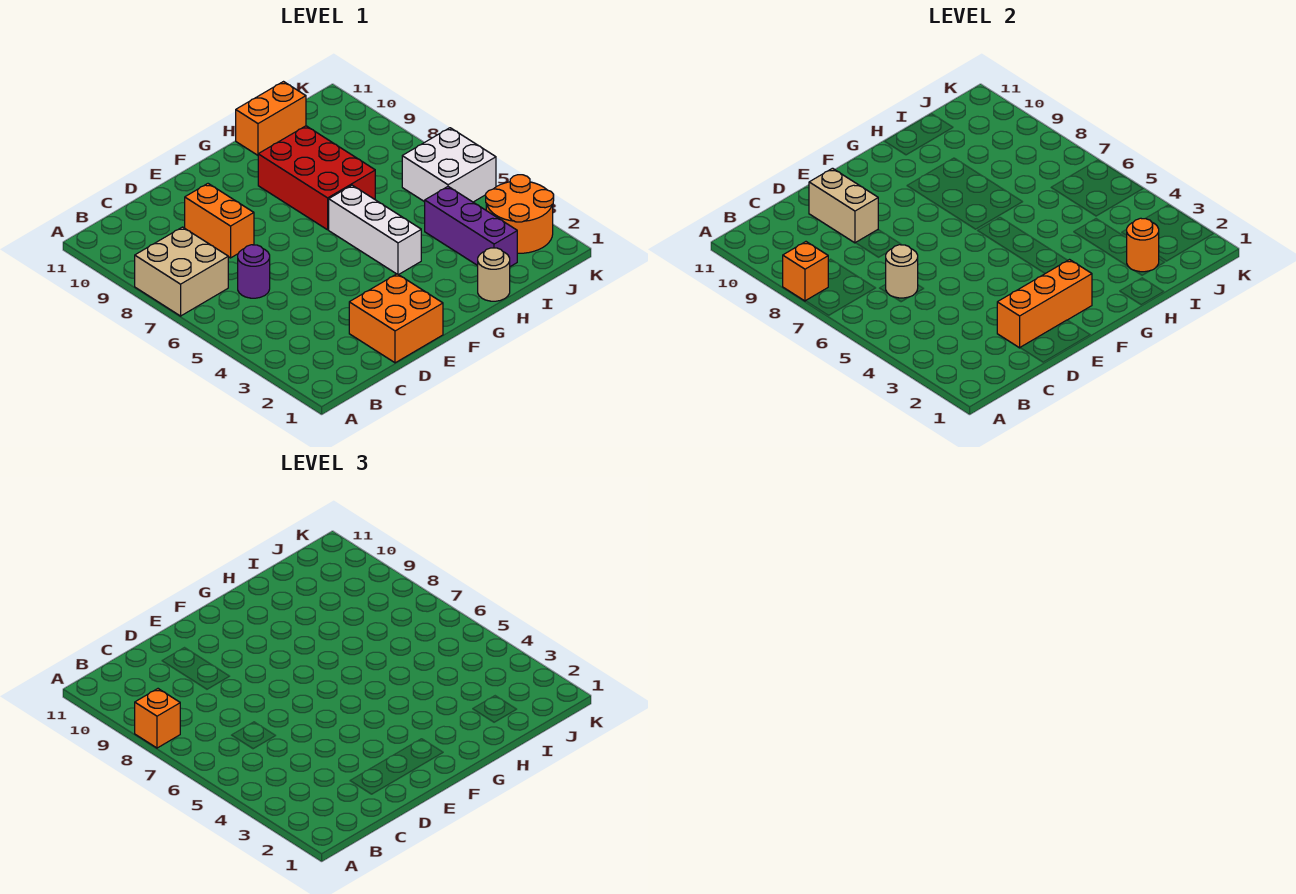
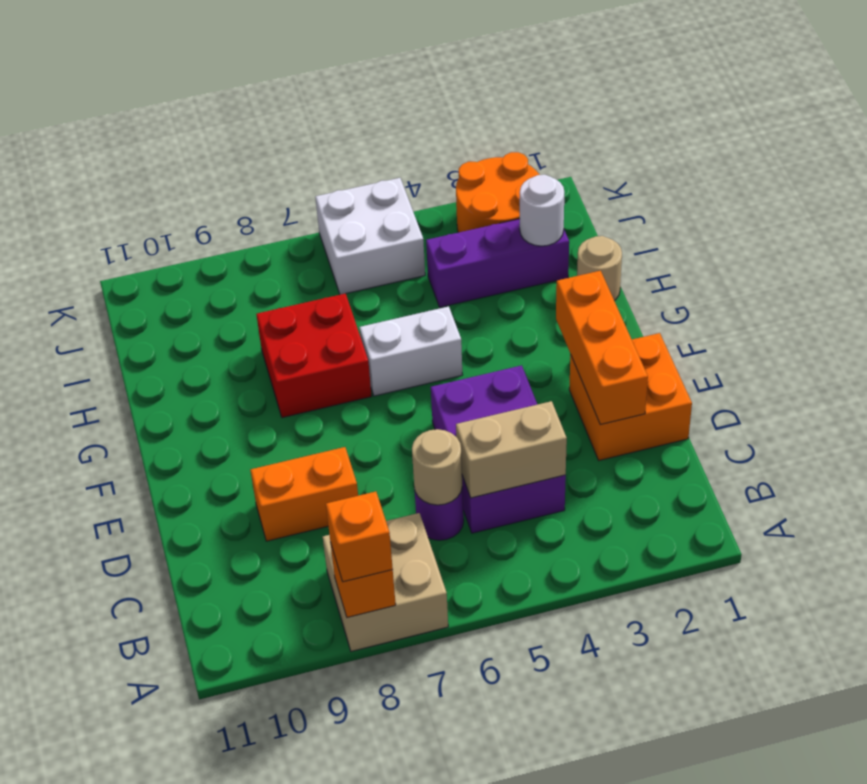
none -> purple 2x3 brick [431,365,566,533]
tan 1x2 brick [809,168,878,243] -> tan 1x2 brick moved to [456,401,567,498]
white 1x3 brick [329,185,421,275] -> white 1x2 brick [360,306,462,396]
red 2x3 brick [258,126,375,230] -> red 2x2 brick [256,294,371,418]
orange 1x2 brick [236,82,306,155] -> none
orange 1x1 round brick [1126,218,1159,272] -> white 1x1 round brick [520,175,564,246]

